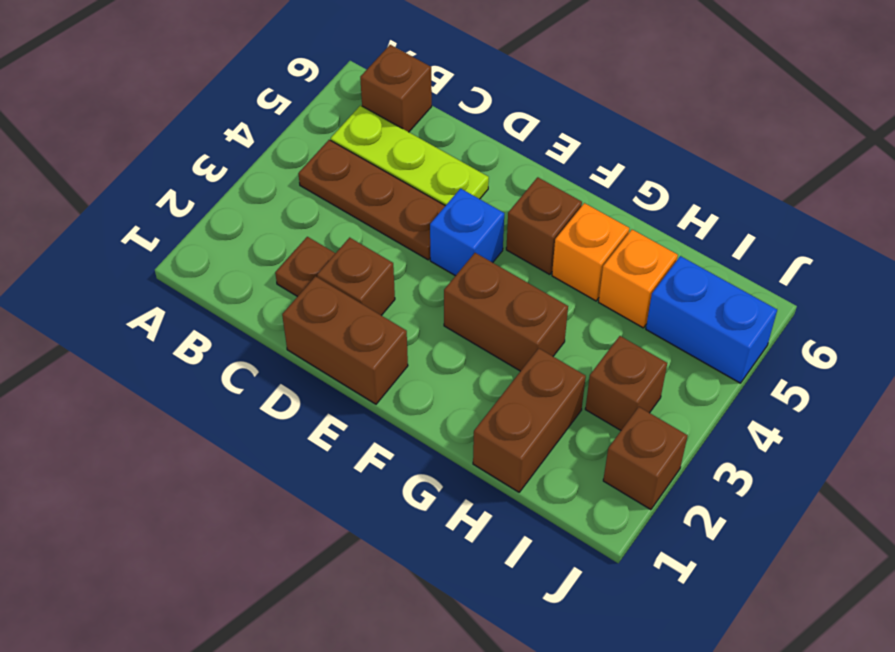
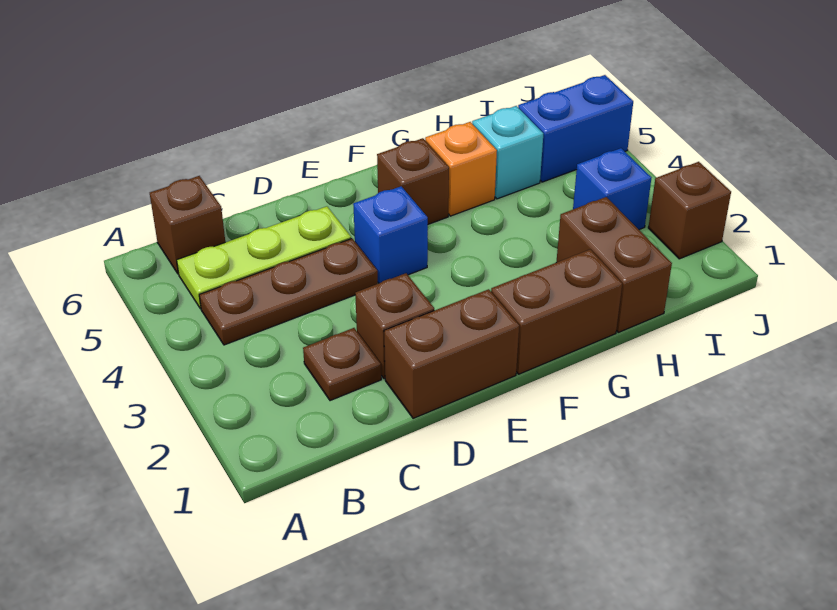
brown 1x2 brick [444,253,568,371] -> brown 1x2 brick moved to [491,249,622,374]
orange 1x1 brick [599,230,678,328] -> cyan 1x1 brick [472,106,543,199]
brown 1x1 brick [585,336,667,430] -> blue 1x1 brick [573,148,651,230]

